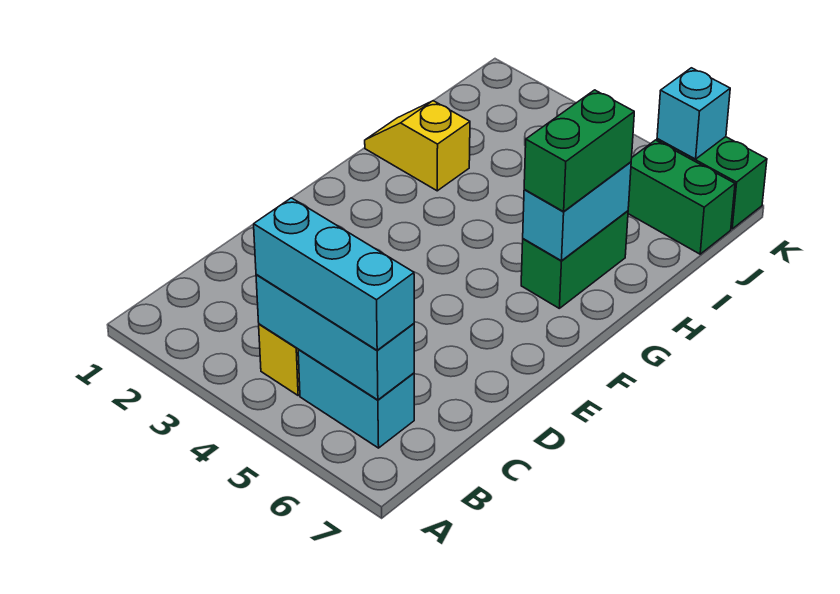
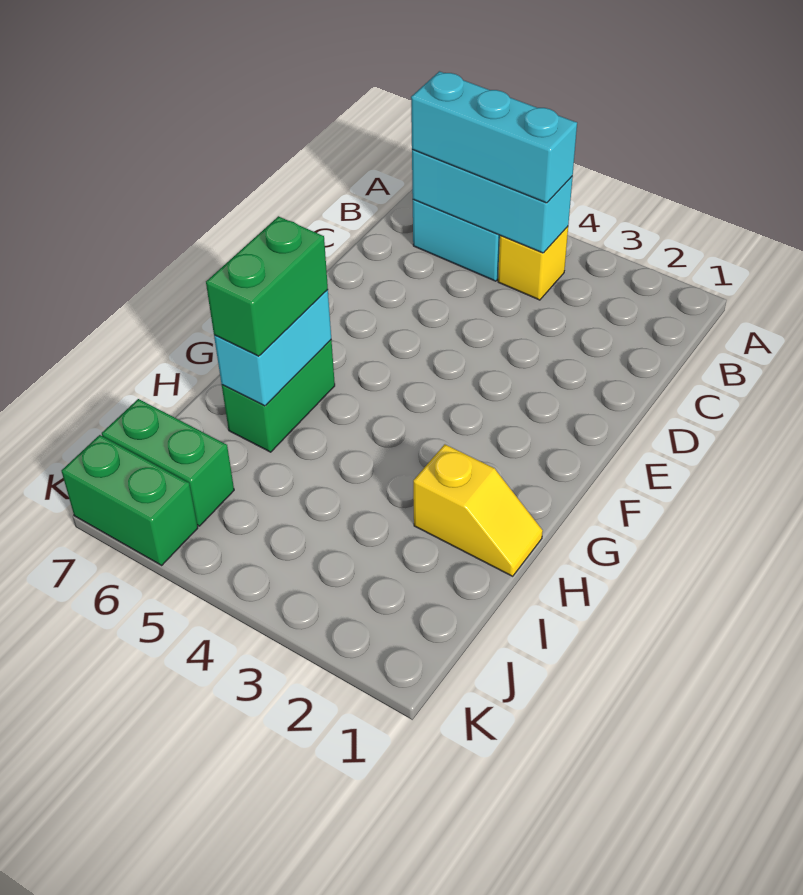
cyan 1x1 brick [657,68,730,159] -> none

